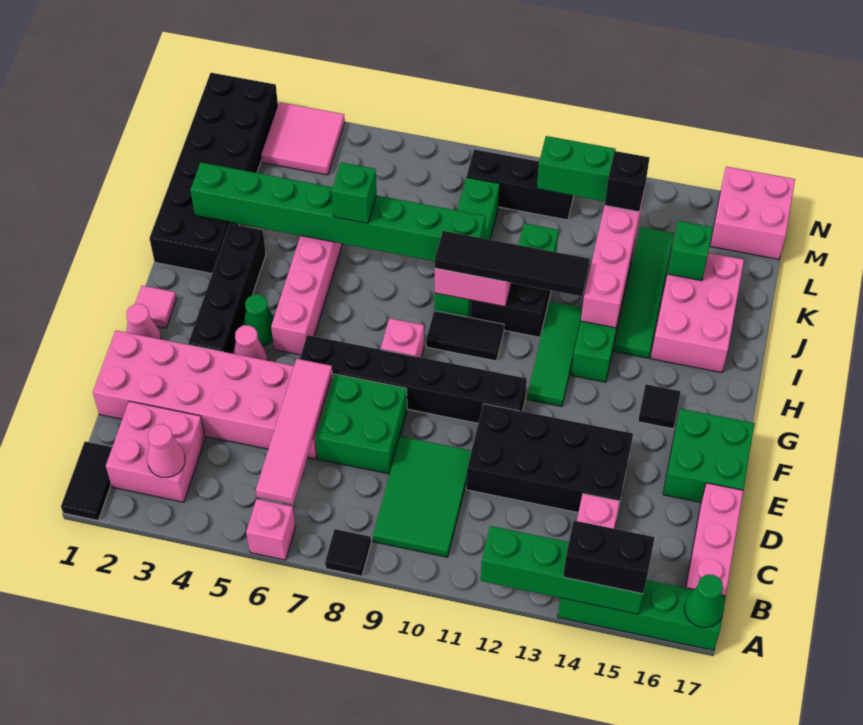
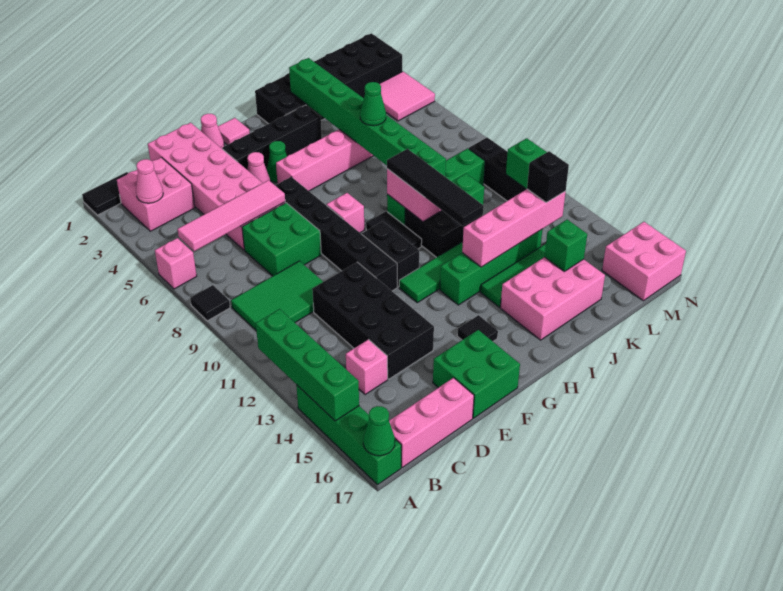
black 1x2 brick [563,521,655,594] -> black 1x2 brick moved to [362,221,419,287]
green 1x1 brick [332,162,377,223] -> green 1x1 cone [360,82,386,126]

